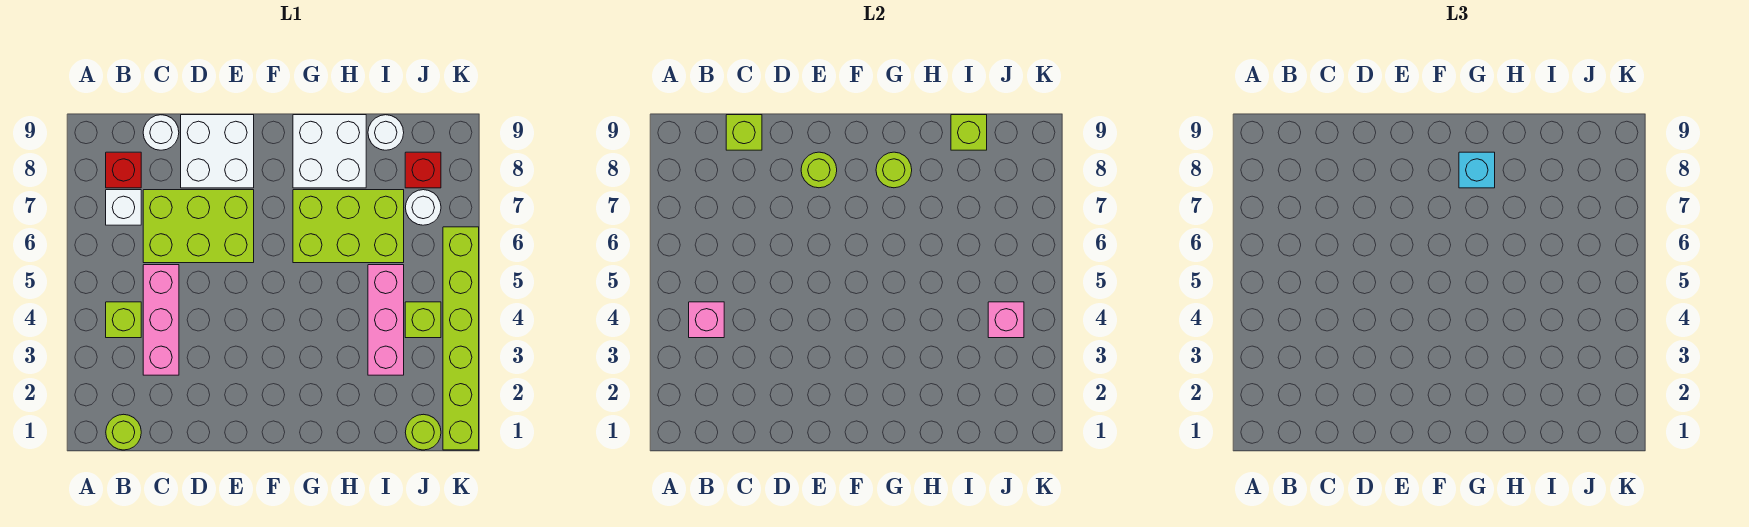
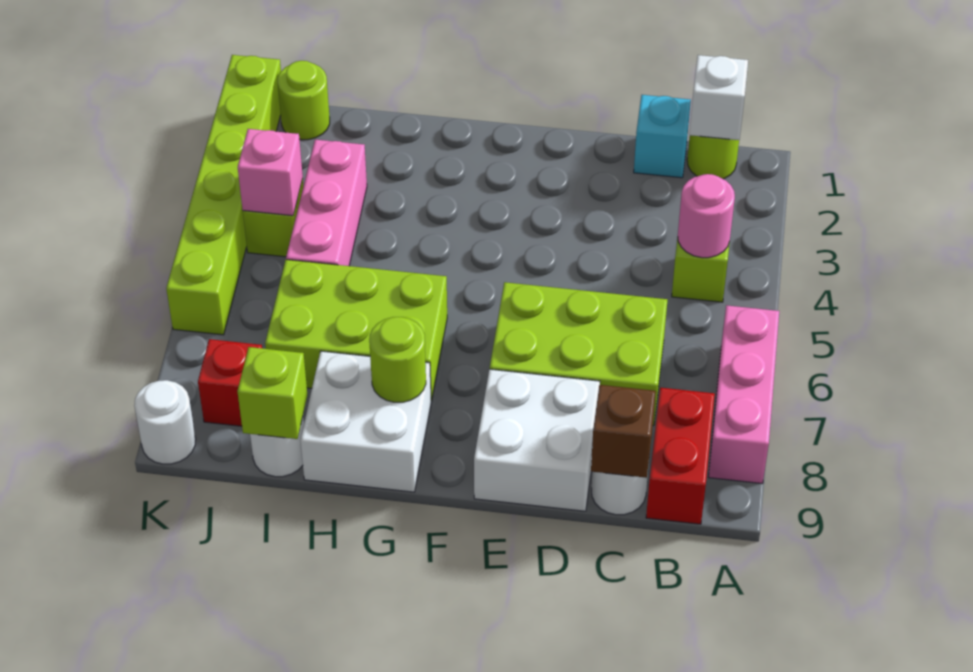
pink 1x1 brick [689,302,724,338] -> pink 1x1 round brick [678,174,735,258]
white 1x1 brick [106,190,141,225] -> white 1x1 brick moved to [689,55,748,140]
red 1x1 brick [106,152,141,188] -> red 1x2 brick [646,388,715,524]
pink 1x3 brick [143,265,179,375] -> pink 1x3 brick moved to [708,305,779,484]
lime 1x1 brick [726,115,762,150] -> brown 1x1 brick [591,385,656,478]
lime 1x1 round brick [801,152,837,188] -> none
cyan 1x1 brick [1459,152,1495,188] -> cyan 1x1 brick moved to [634,95,691,178]
white 1x1 round brick [405,190,441,225] -> white 1x1 round brick moved to [134,380,196,464]

